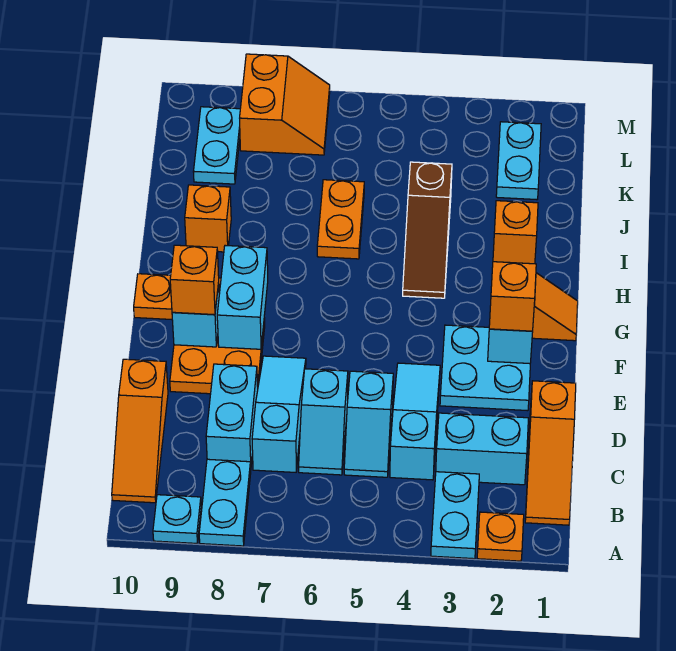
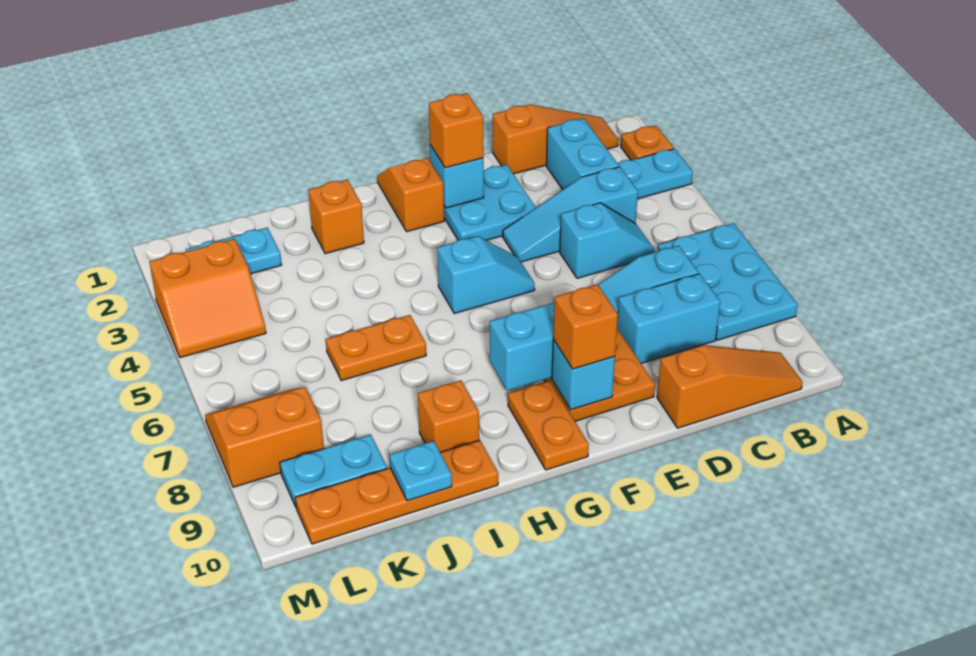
cyan 1x2 plate [199,459,251,546] -> cyan 2x3 plate [657,223,798,340]
cyan 1x1 plate [153,495,201,543] -> cyan 1x1 plate moved to [389,441,452,501]
cyan 1x2 slope [299,369,348,475] -> cyan 1x2 slope moved to [437,236,535,313]
brown 1x3 slope [403,162,452,298] -> none
none -> orange 1x4 plate [295,440,498,544]
none -> orange 2x2 slope [149,239,266,358]

